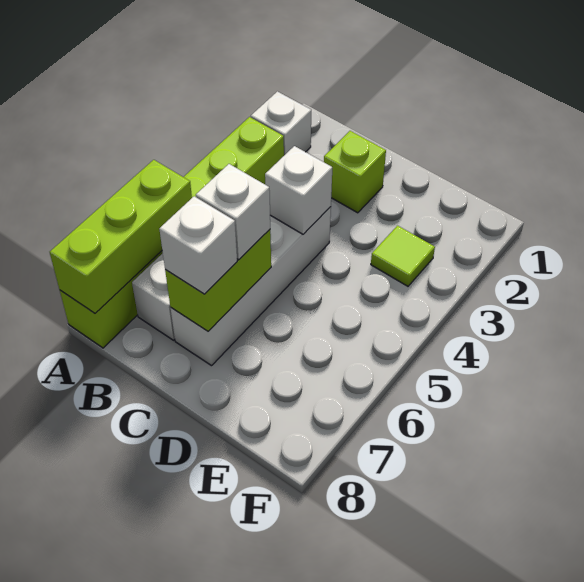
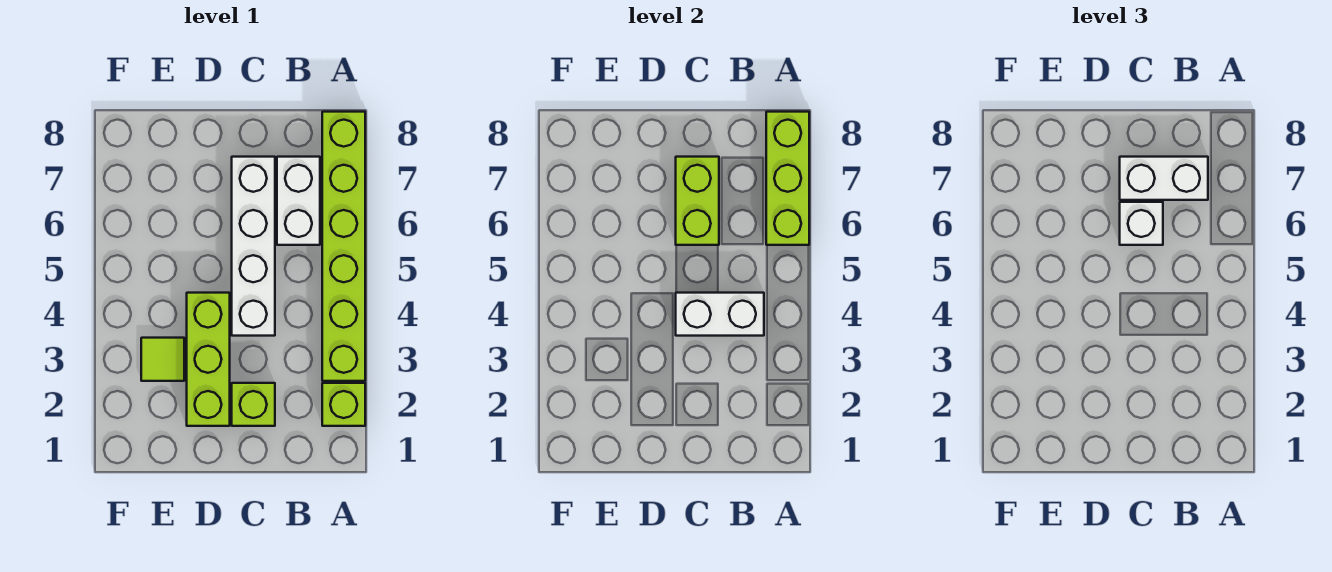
white 1x1 brick [251,91,311,155] -> lime 1x1 brick [322,383,365,426]
white 1x1 brick [265,146,332,234] -> white 1x2 brick [676,293,764,336]
white 1x1 brick [159,196,237,294] -> white 1x2 brick [1120,157,1208,200]
none -> lime 1x3 brick [187,293,230,426]

